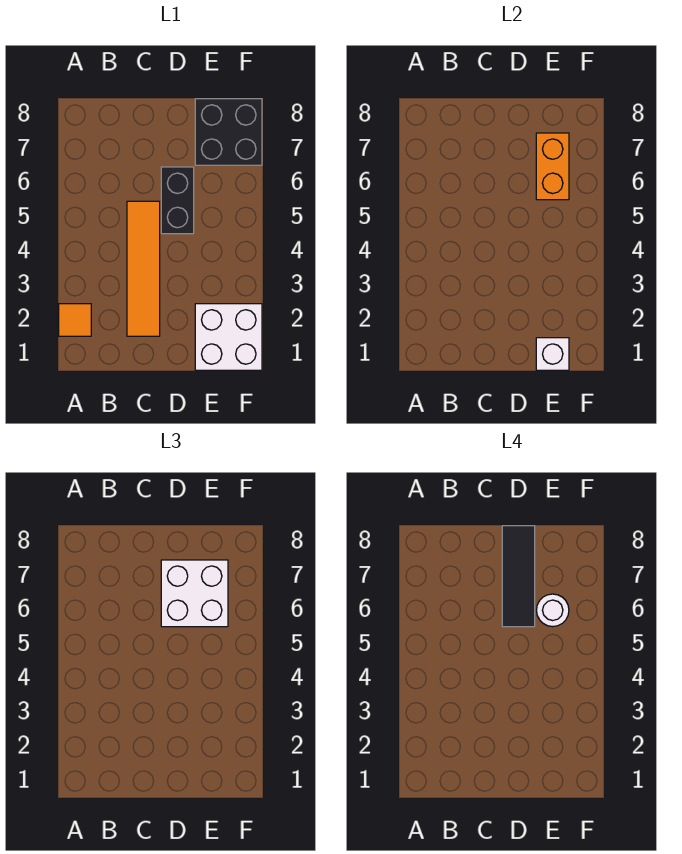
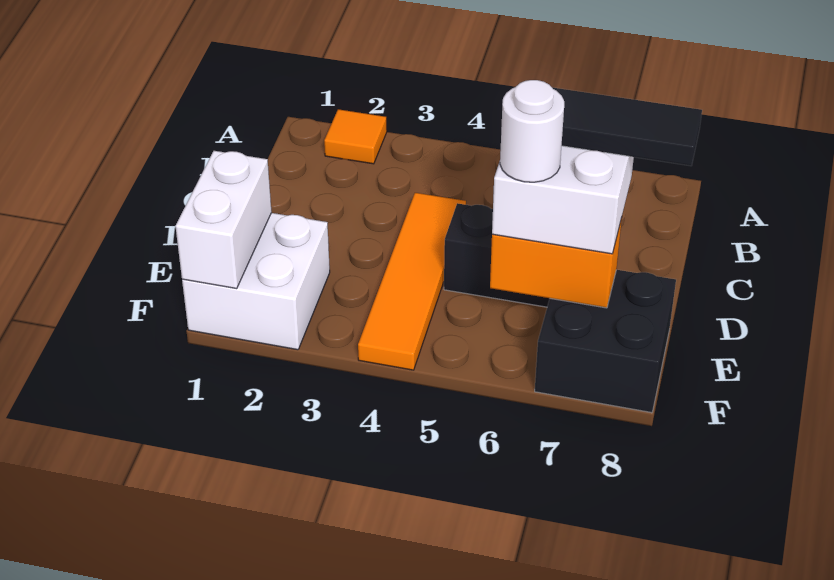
orange 1x4 tile [127,201,160,336] -> orange 1x4 tile turned to [358,193,466,370]
white 1x1 brick [536,338,569,370] -> white 1x2 brick [175,151,272,289]

